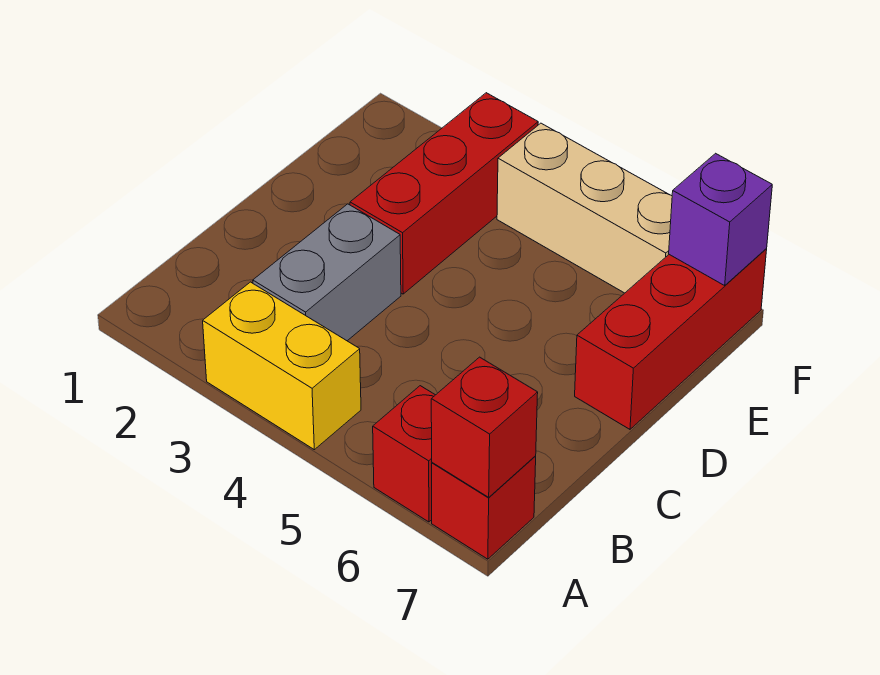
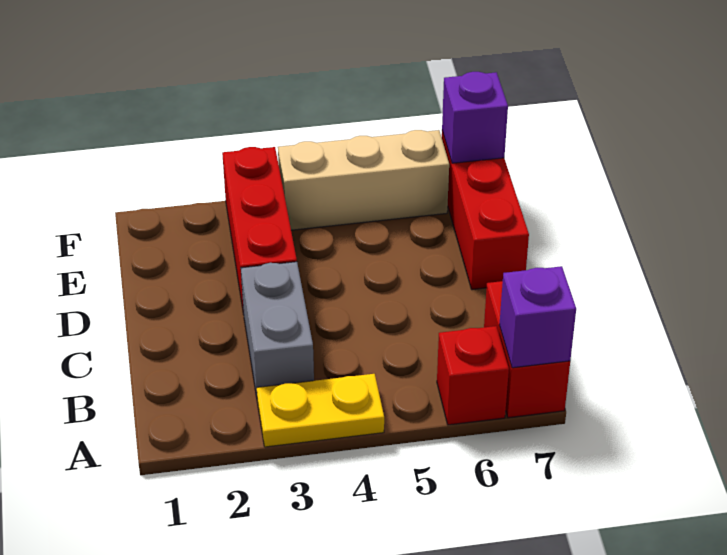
yellow 1x2 brick [203,282,361,450] -> yellow 1x2 plate [257,374,384,447]
red 1x1 brick [432,456,536,559] -> red 1x2 brick [484,281,570,418]
red 1x1 brick [431,357,538,497] -> purple 1x1 brick [499,266,576,368]

